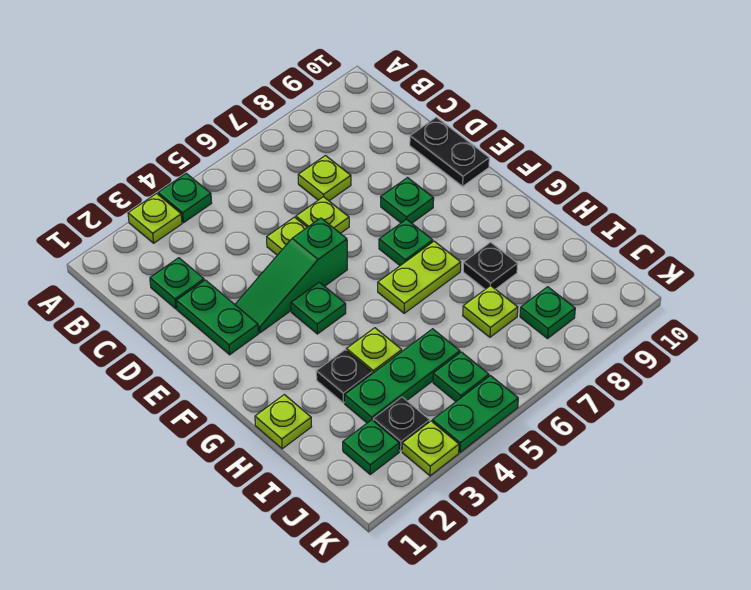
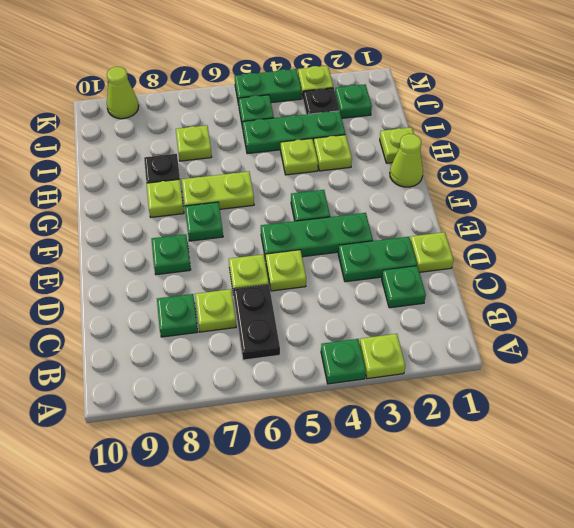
none -> lime 1x1 plate [410,232,454,272]
green 1x2 plate [176,280,259,355] -> green 1x2 plate turned to [338,237,417,282]
black 1x2 plate [410,117,489,186] -> black 1x2 plate moved to [233,285,280,360]
green 1x3 slope [235,218,347,333] -> green 1x3 plate [261,213,373,260]
none -> lime 1x1 cone [390,134,423,187]
none -> lime 1x1 plate [147,179,184,217]
black 1x1 plate [316,350,372,403] -> lime 1x1 plate [314,135,352,171]
green 1x1 plate [520,287,575,338] -> green 1x1 plate moved to [157,294,198,337]
none -> lime 1x1 cone [107,67,139,119]

